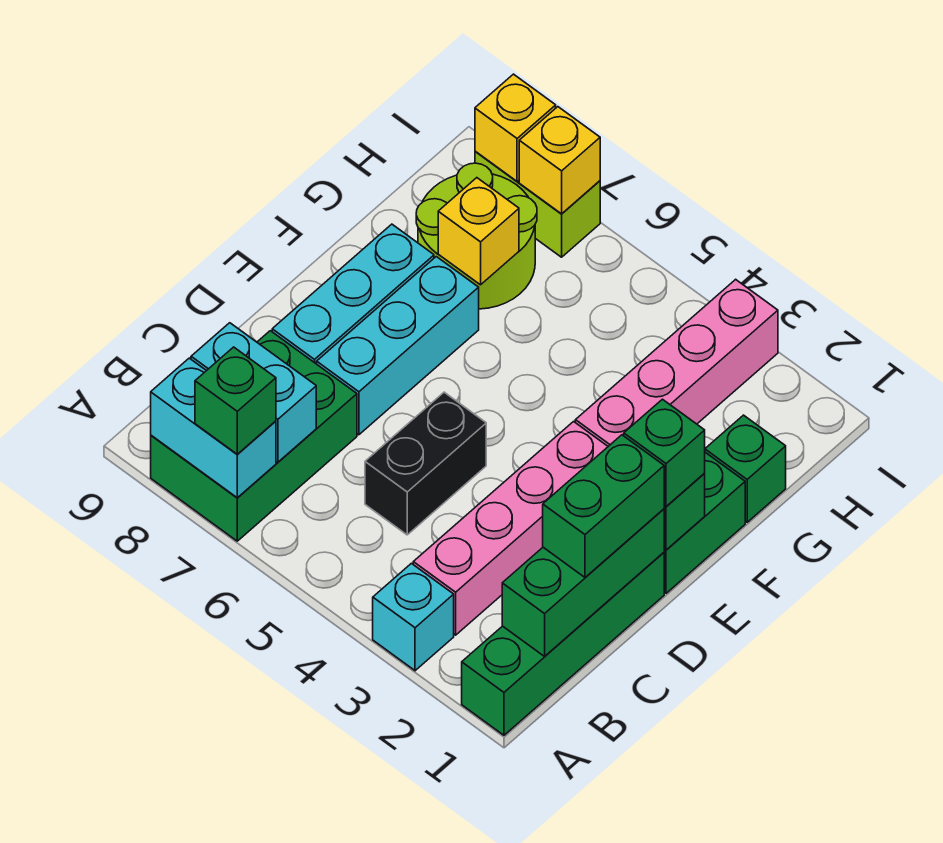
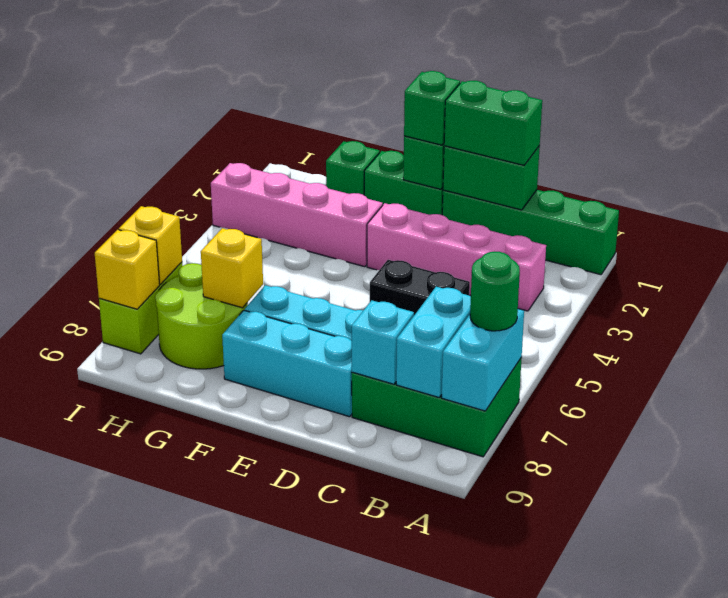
cyan 1x1 brick [373,563,454,671] -> cyan 1x1 brick moved to [352,300,414,384]
green 1x1 brick [195,347,276,454] -> green 1x1 round brick [470,252,520,331]
green 1x3 brick [502,509,664,656] -> green 1x2 brick [443,146,540,210]

